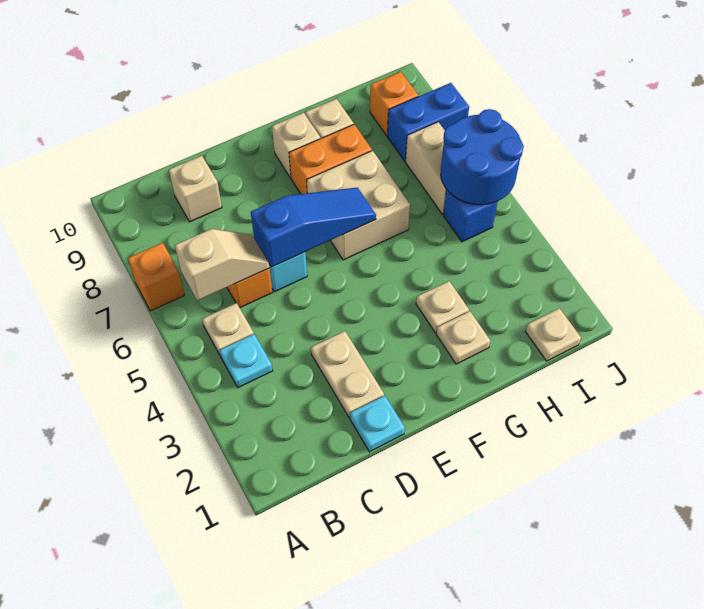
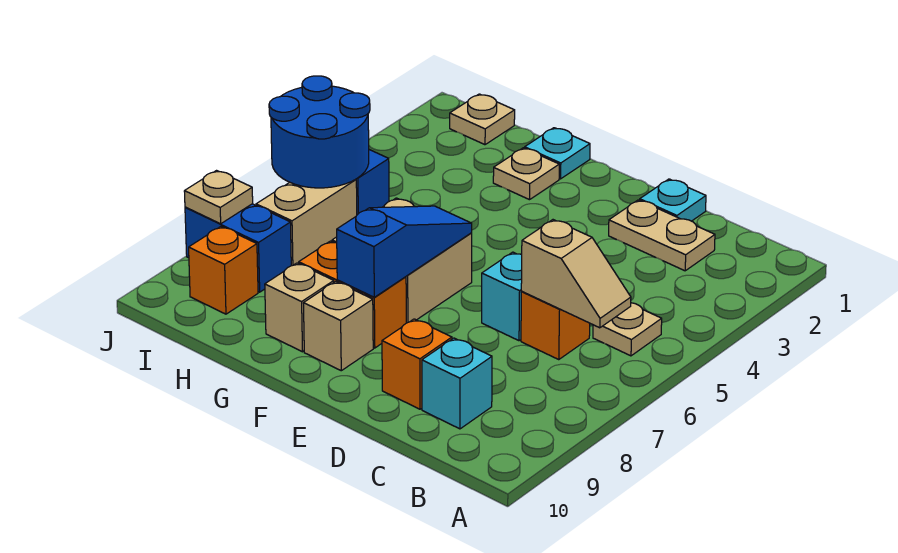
orange 1x1 brick [128,243,184,311] -> orange 1x1 brick moved to [382,319,452,409]
cyan 1x1 plate [219,334,273,388] -> cyan 1x1 plate moved to [525,128,590,179]
tan 1x2 slope [175,229,269,301] -> tan 1x2 slope turned to [521,220,631,328]
tan 1x1 brick [169,156,222,222] -> cyan 1x1 brick [422,338,492,429]
tan 1x2 plate [311,331,384,418] -> tan 1x2 plate turned to [609,200,715,271]
blue 1x3 slope [251,187,376,267] -> blue 1x3 slope turned to [337,206,472,297]
tan 1x1 plate [416,281,469,333] -> tan 1x1 plate moved to [184,171,253,224]

